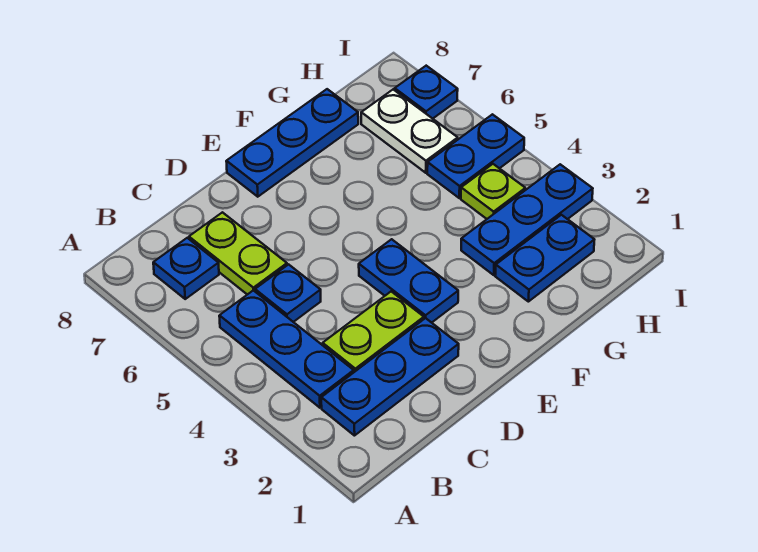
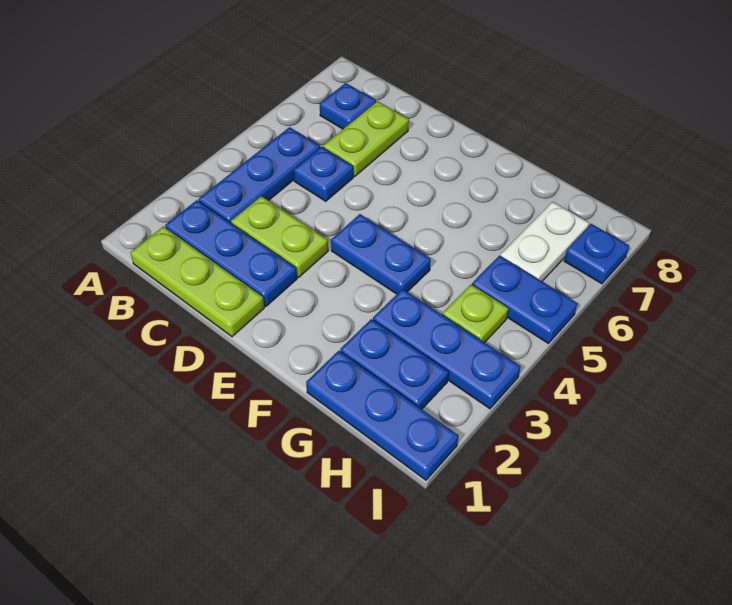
none -> lime 1x3 plate [130,227,264,337]
blue 1x2 plate [359,239,458,323] -> blue 1x2 plate turned to [331,214,431,294]
blue 1x3 plate [226,89,358,197] -> blue 1x3 plate moved to [306,351,459,480]

